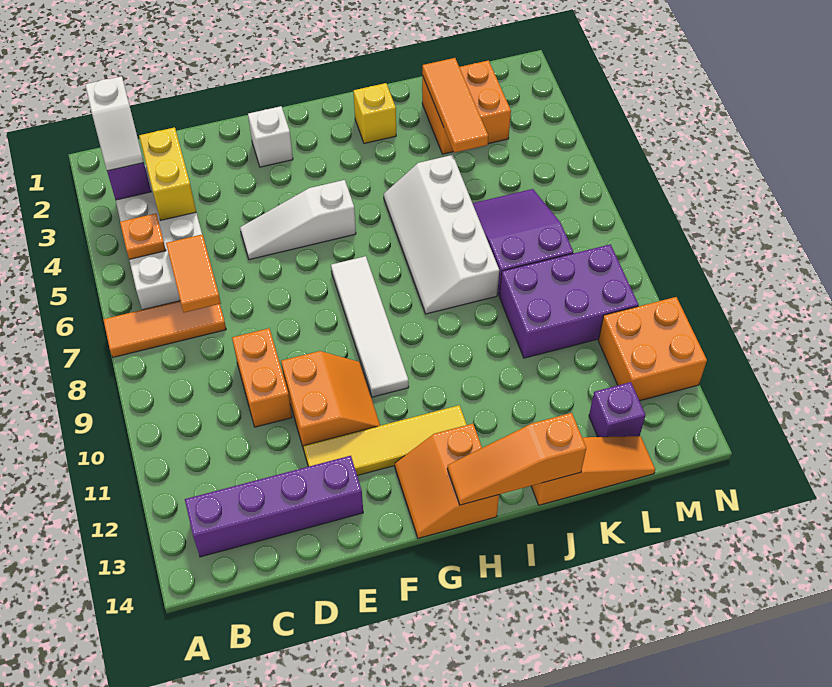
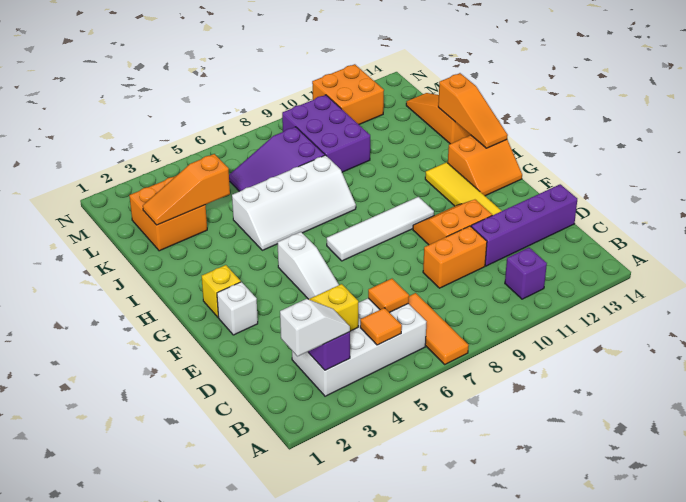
orange 1x1 plate [120,213,166,259] -> orange 1x1 tile [360,308,402,345]
purple 1x4 brick [185,456,363,557] -> purple 1x4 brick turned to [471,184,577,266]
orange 1x2 tile [166,234,221,312] -> orange 1x1 tile [368,279,409,313]
yellow 1x1 brick [353,83,396,143] -> yellow 1x1 brick moved to [202,265,241,317]
orange 1x3 tile [422,58,488,153] -> orange 1x3 slope [143,154,230,225]
purple 1x1 brick [589,382,646,437] -> purple 1x1 brick moved to [505,248,547,299]

